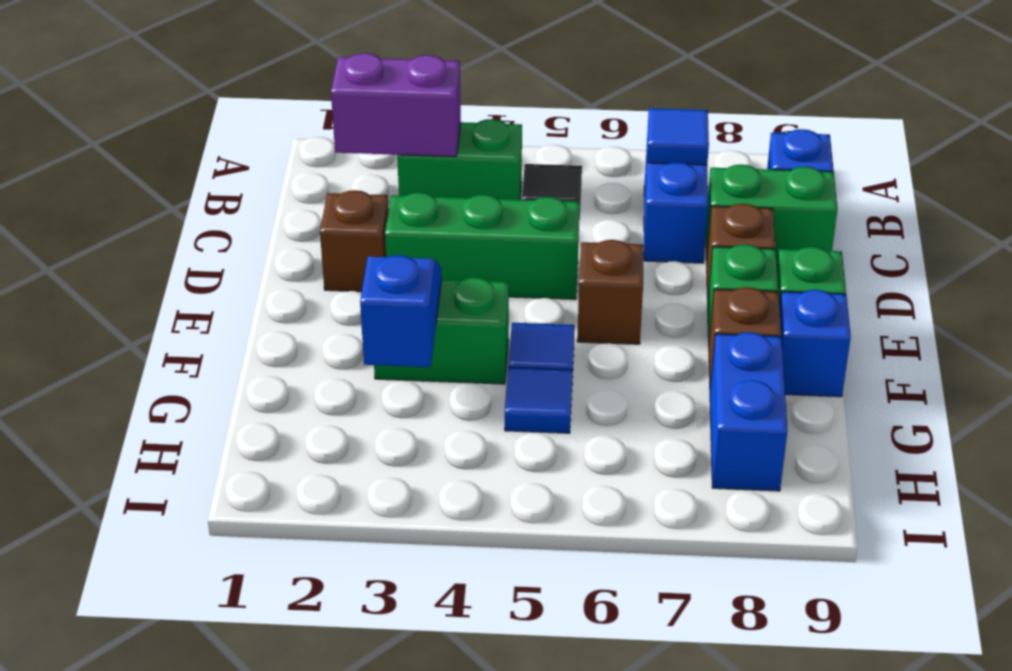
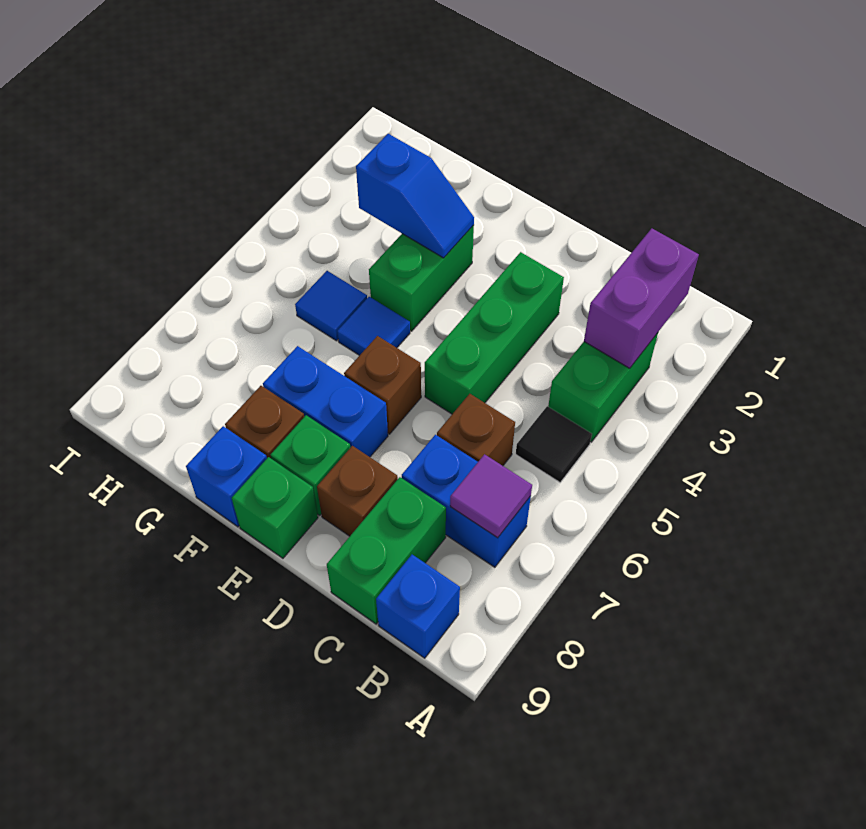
blue 1x1 tile [647,108,709,165] -> purple 1x1 tile [450,454,532,538]
brown 1x1 brick [320,190,389,292] -> brown 1x1 brick moved to [437,394,515,466]
blue 1x2 brick [710,332,788,491] -> blue 1x2 brick moved to [263,346,388,457]

